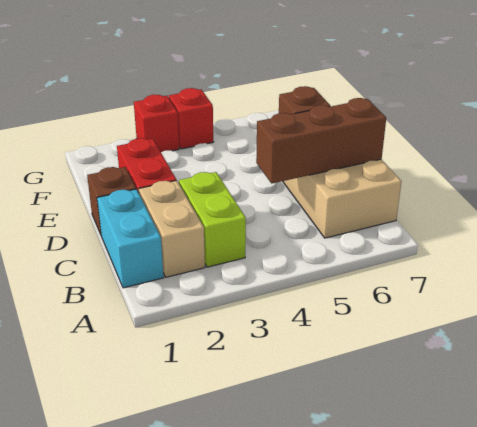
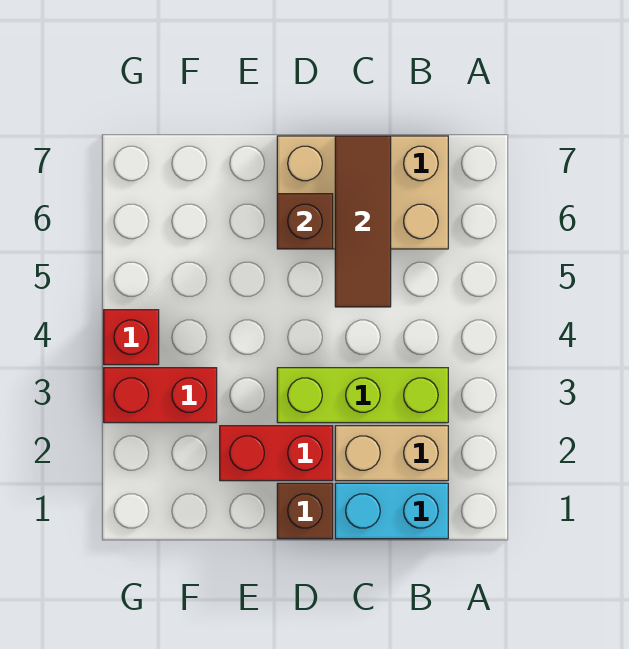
lime 1x2 brick [179,172,246,267] -> lime 1x3 brick [277,368,448,423]
brown 1x3 brick [256,98,386,184] -> brown 1x3 tile [335,136,391,307]
red 1x1 brick [134,95,179,152] -> red 1x2 brick [104,368,217,423]

